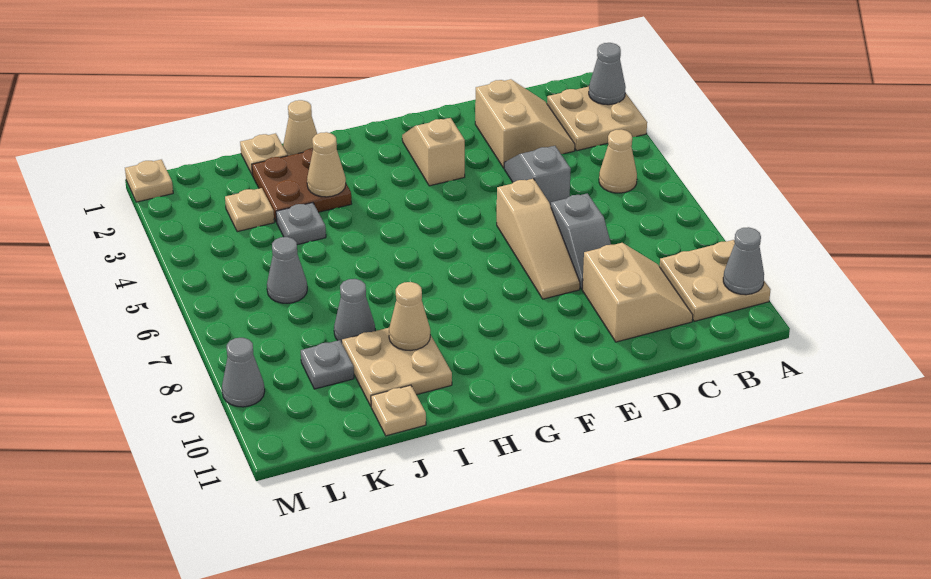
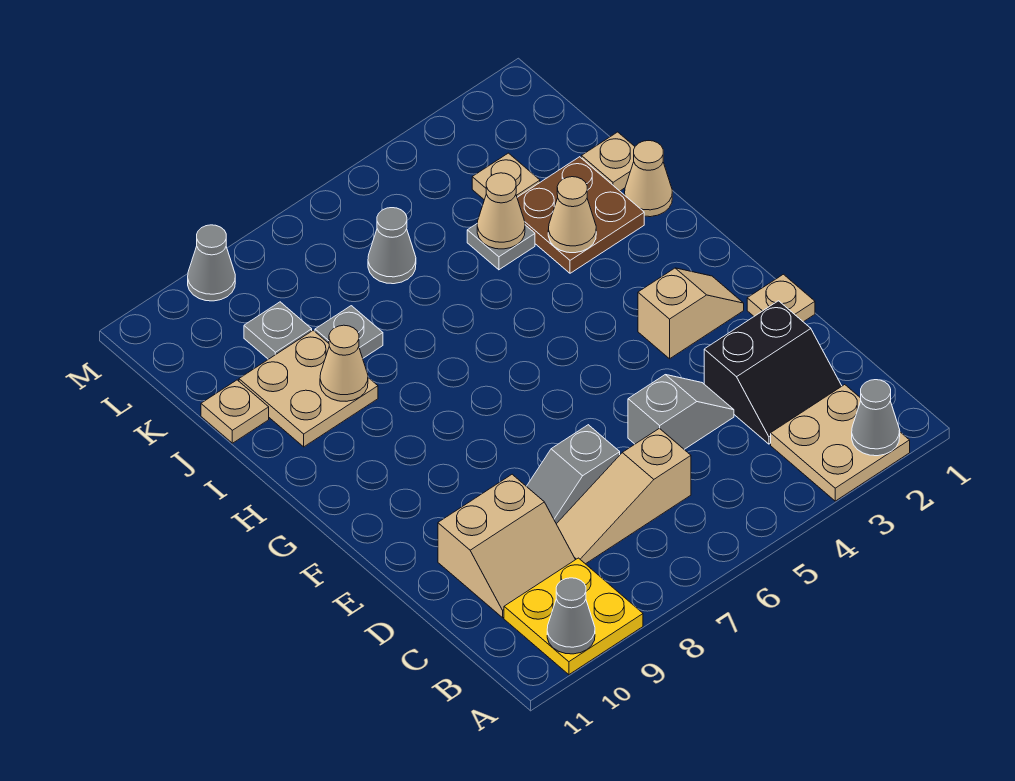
tan 2x2 plate [660,240,771,321] -> yellow 2x2 plate [504,558,643,675]
tan 1x1 cone [599,129,637,193] -> tan 1x1 cone moved to [477,173,525,249]
tan 2x2 slope [475,79,575,168] -> black 2x2 slope [704,301,842,444]
tan 1x3 slope [497,179,580,299] -> tan 1x3 slope moved to [557,428,691,564]
grey 1x1 cone [334,279,375,343] -> grey 1x1 plate [315,306,383,358]
tan 1x1 plate [125,160,173,202] -> tan 1x1 plate moved to [747,274,815,322]

